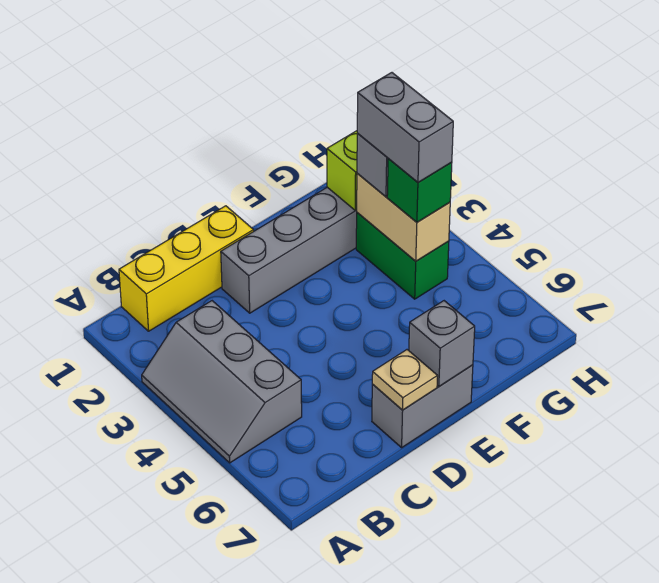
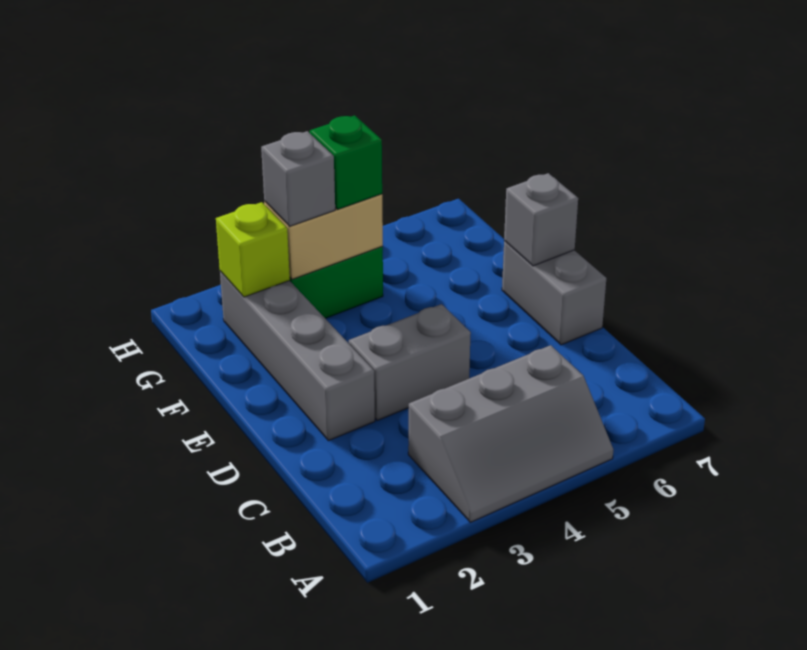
yellow 1x3 brick [119,206,254,331] -> none
tan 1x1 plate [372,350,438,410] -> none
grey 1x2 brick [357,73,453,182] -> grey 1x2 brick moved to [349,304,471,420]

